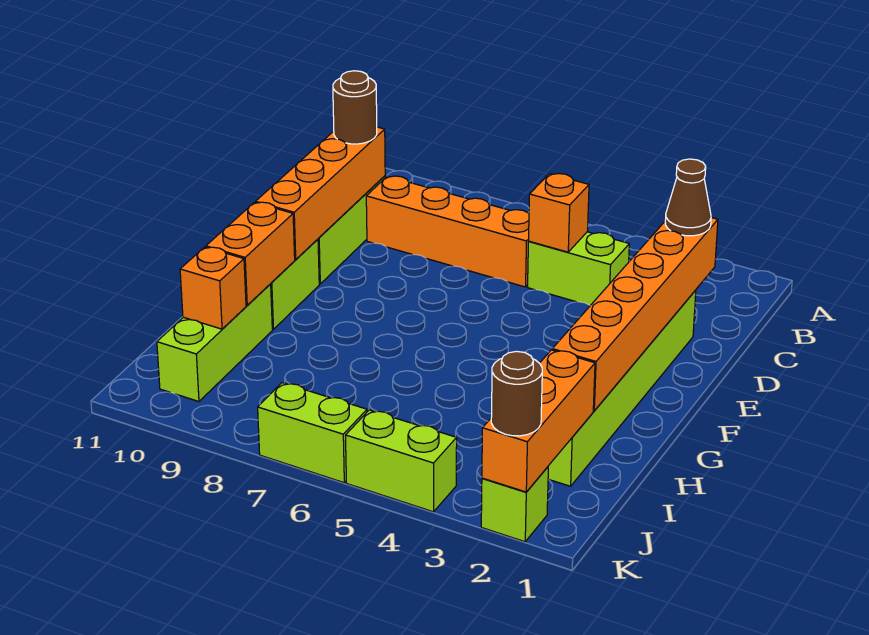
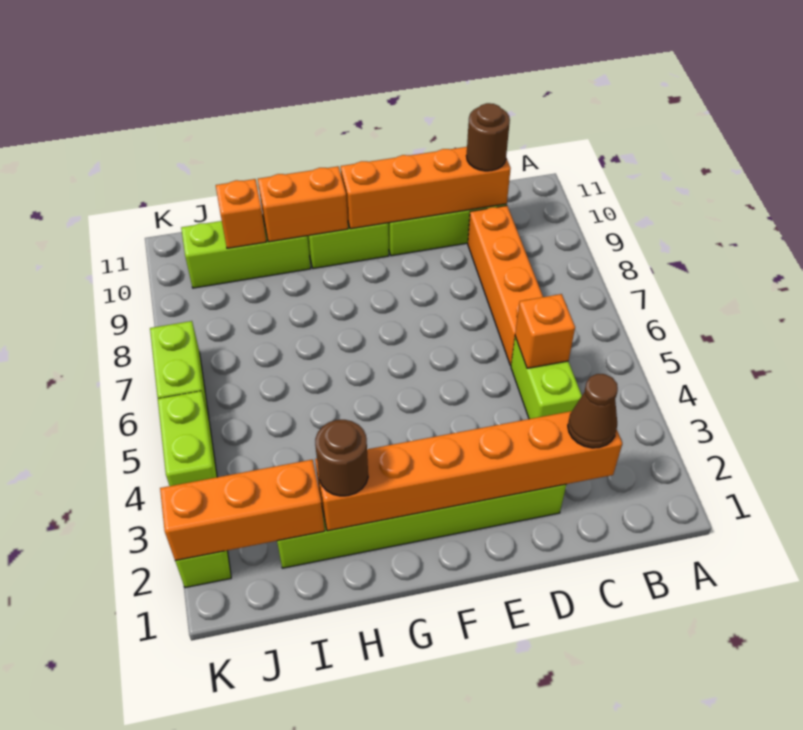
brown 1x1 round brick [491,351,542,436] -> brown 1x1 round brick moved to [315,420,368,496]

